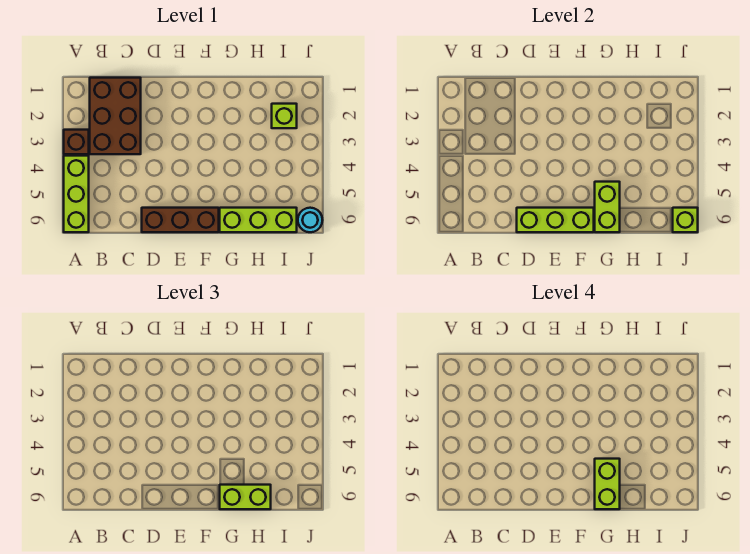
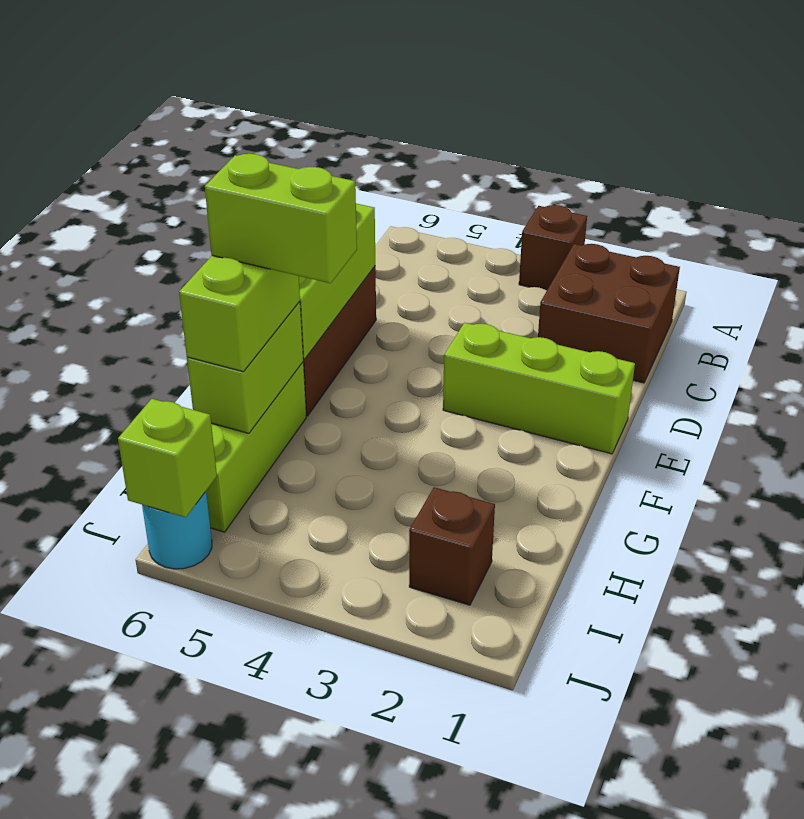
lime 1x3 brick [64,156,89,232] -> lime 1x3 brick moved to [443,323,635,454]
brown 2x3 brick [90,78,141,154] -> brown 2x2 brick [538,244,680,383]
lime 1x2 brick [595,182,620,232] -> lime 1x2 brick turned to [187,302,303,433]
lime 1x1 brick [272,104,297,128] -> brown 1x1 brick [409,487,495,605]

